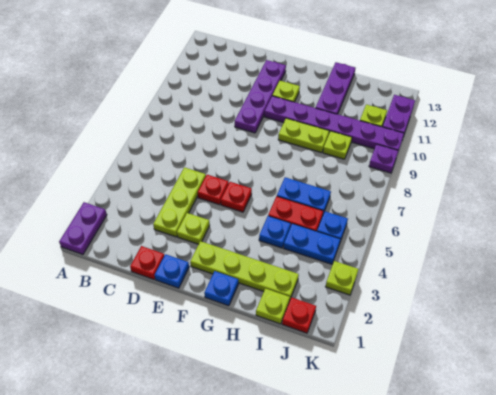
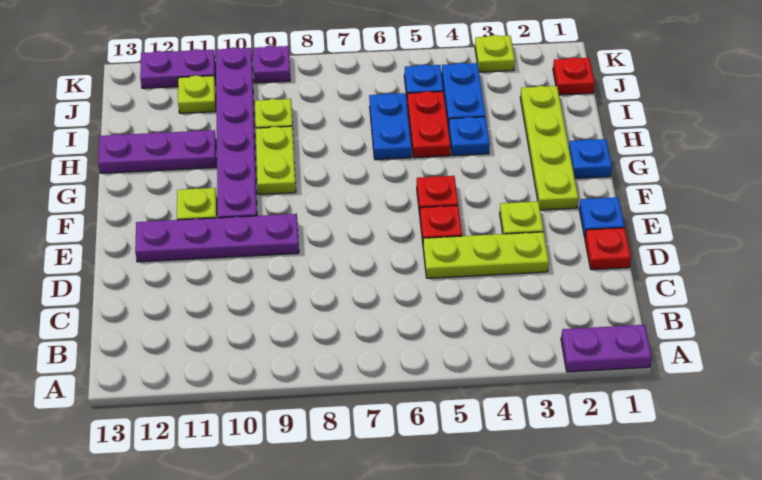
lime 1x1 plate [256,289,290,324] -> none

